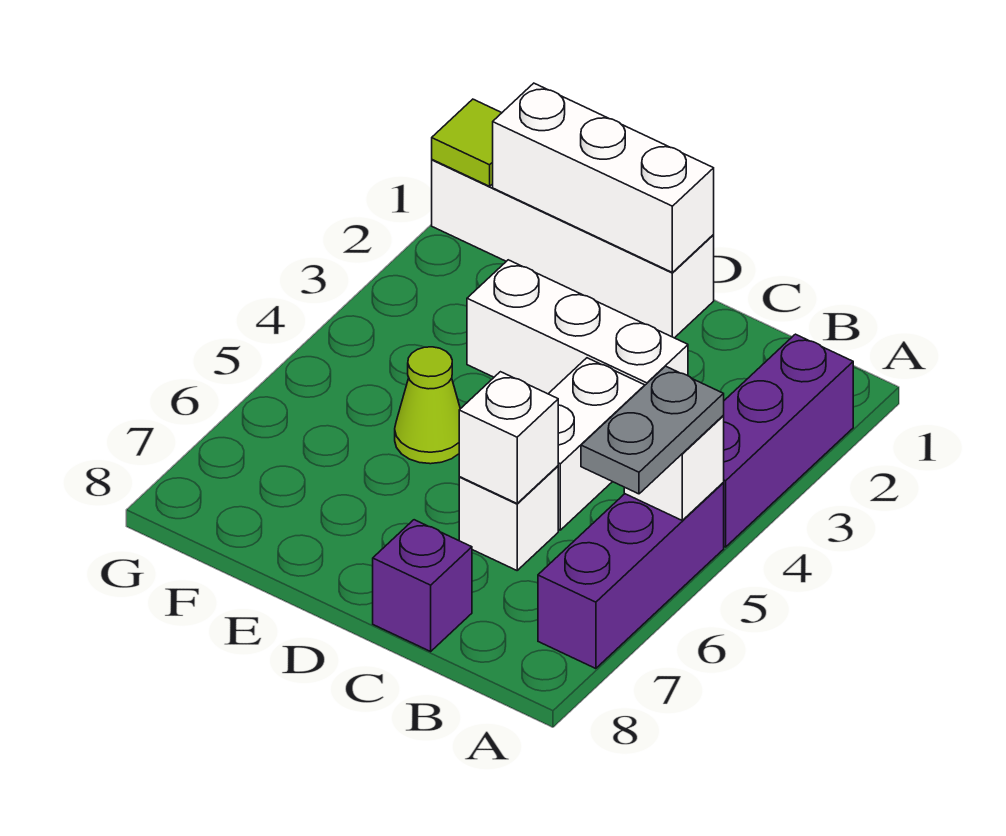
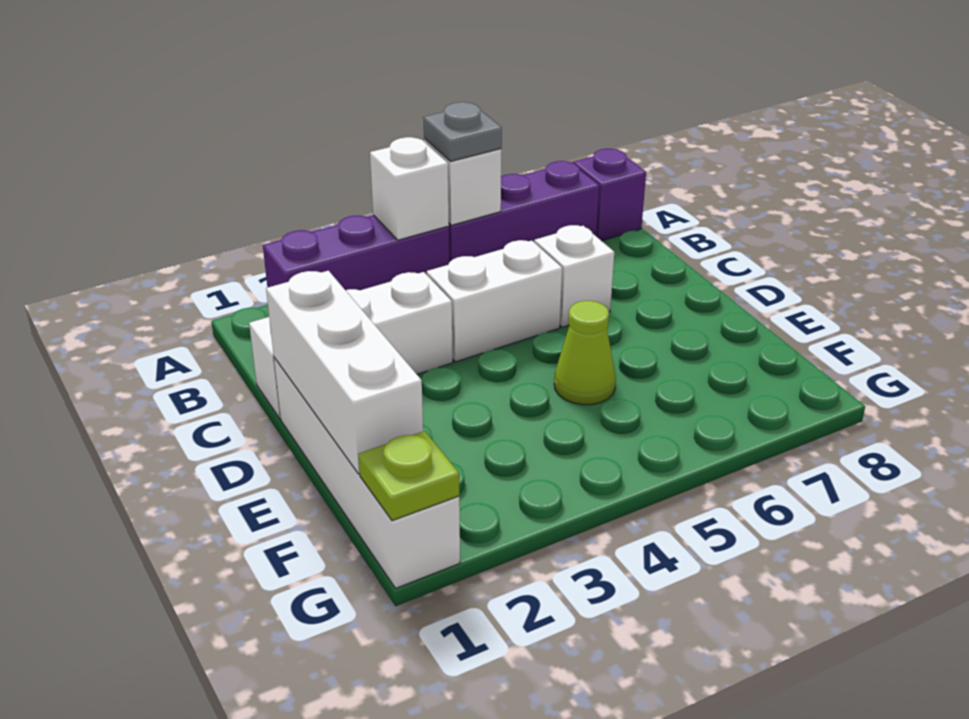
grey 1x2 plate [581,366,724,494] -> grey 1x1 plate [423,102,502,161]
white 1x3 brick [467,260,688,394] -> white 1x3 brick turned to [249,272,453,419]
white 1x1 brick [459,372,558,503] -> white 1x1 brick moved to [370,137,449,240]
purple 1x1 brick [373,520,472,651] -> purple 1x1 brick moved to [573,149,646,241]
lime 1x1 tile [432,99,501,186] -> lime 1x1 plate [358,431,459,521]

